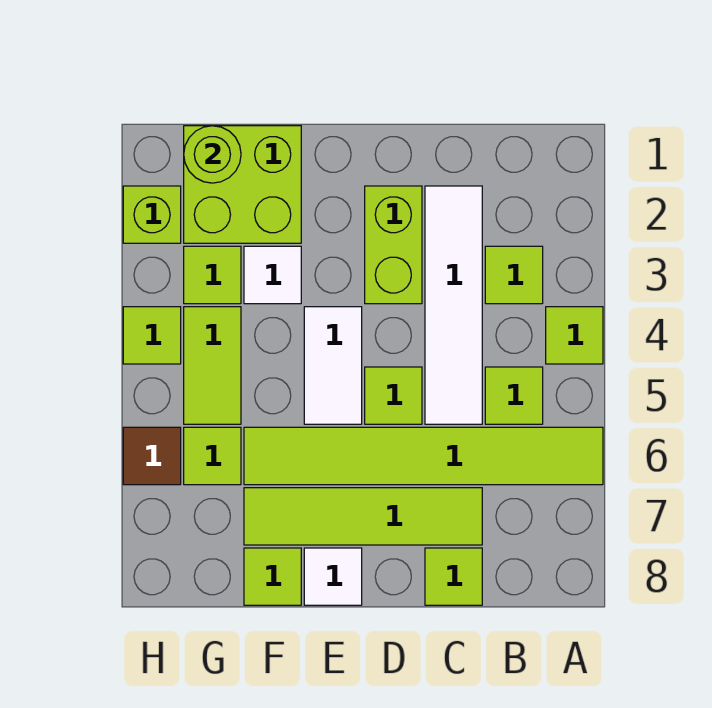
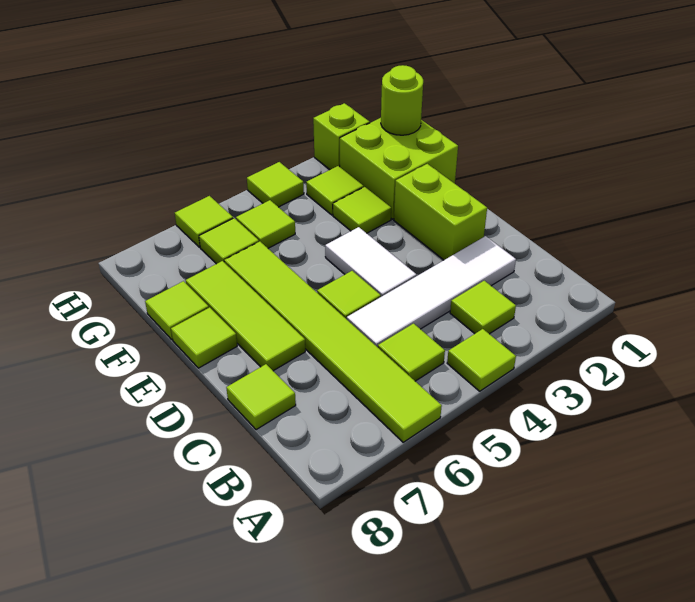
lime 1x4 tile [244,488,482,545] -> lime 1x3 tile [185,261,305,371]
lime 1x2 brick [365,186,422,304] -> lime 1x2 brick turned to [394,164,487,260]
white 1x2 tile [304,307,362,424] -> white 1x2 tile turned to [325,227,416,297]
white 1x1 tile [304,548,362,605] -> lime 1x1 tile [171,307,237,368]
white 1x1 tile [244,246,301,304] -> lime 1x1 tile [333,187,391,233]
lime 1x2 tile [184,307,241,424] -> lime 1x1 tile [236,200,295,248]
brown 1x1 tile [123,427,181,485] -> lime 1x1 tile [175,196,233,247]

